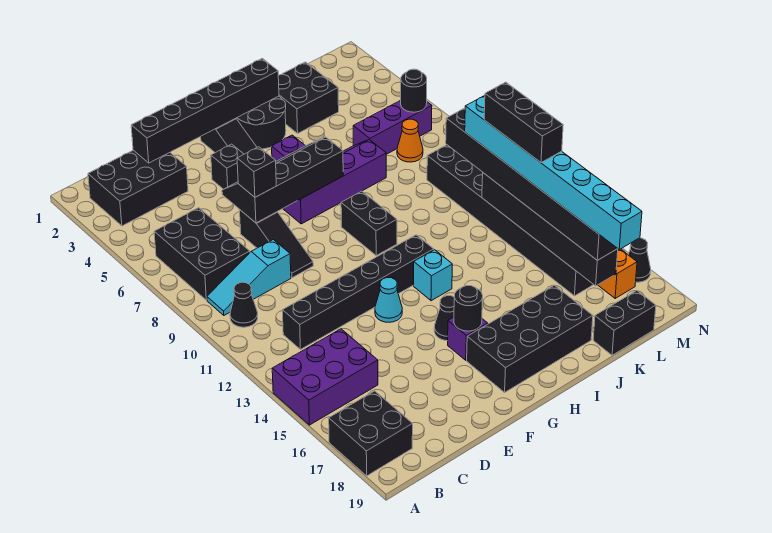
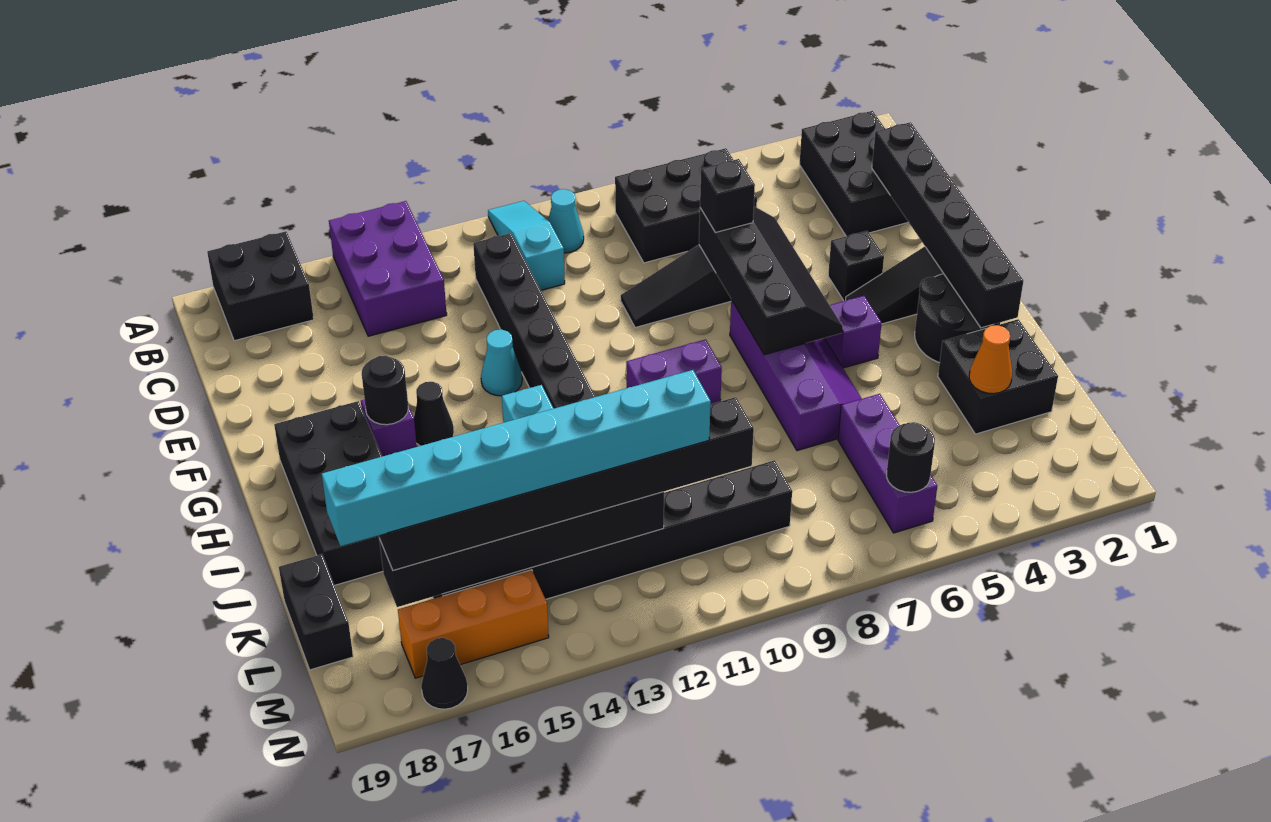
cyan 1x3 slope [207,240,291,315] -> cyan 1x3 slope moved to [488,201,565,290]
black 1x1 cone [230,282,258,327] -> cyan 1x1 cone [548,189,584,253]
black 1x2 brick [341,191,397,255] -> purple 1x2 brick [626,339,722,404]
orange 1x1 cone [397,119,423,162] -> orange 1x1 cone moved to [969,325,1012,394]
black 1x3 brick [484,82,563,163] -> none

